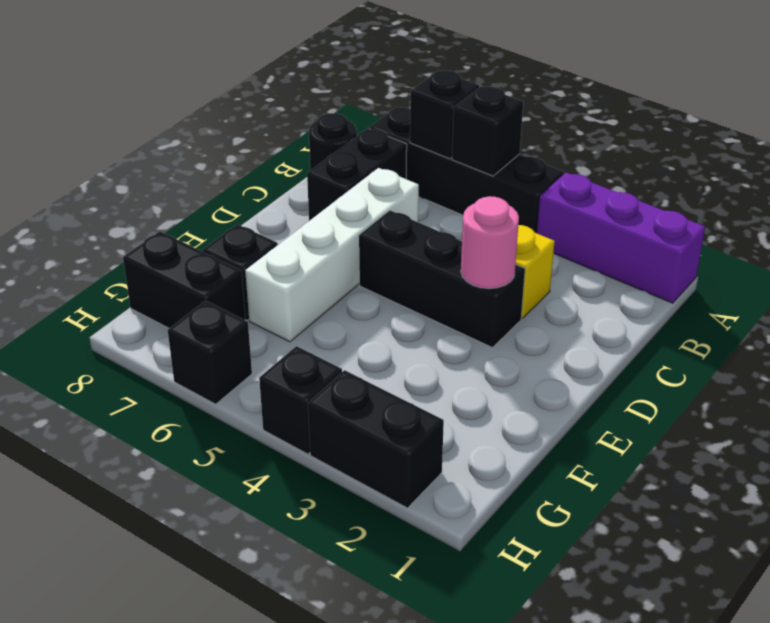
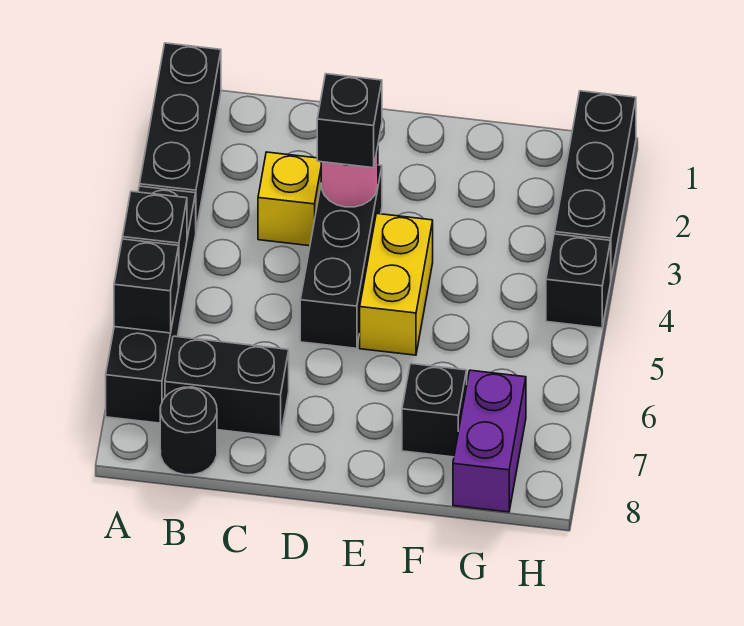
purple 1x3 brick [537,173,705,303] -> black 1x3 brick [140,43,221,230]
white 1x4 brick [245,168,419,342] -> none
none -> yellow 1x2 brick [360,214,433,355]
black 1x2 brick [123,231,245,328] -> purple 1x2 brick [453,370,526,512]
black 1x2 brick [308,370,444,508] -> black 1x3 brick [555,91,636,277]
black 1x1 brick [168,301,252,404] -> black 1x1 brick moved to [317,74,382,168]

